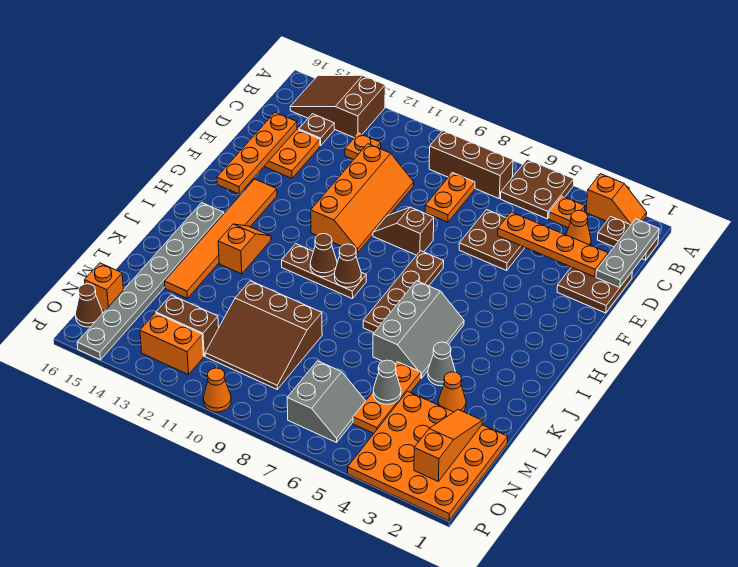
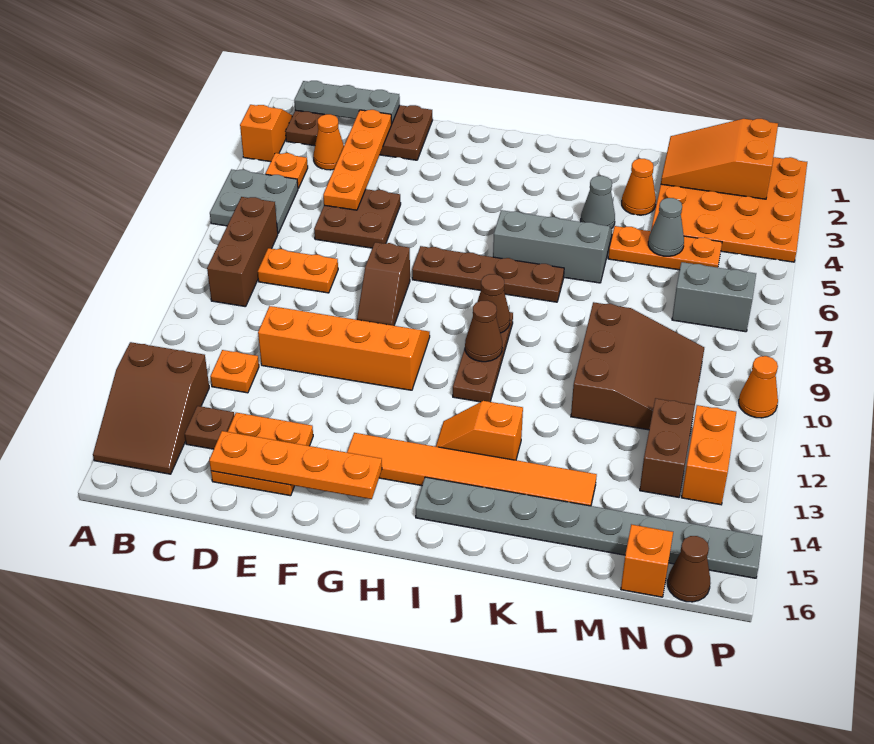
brown 2x2 plate [501,159,574,219] -> grey 2x2 plate [210,169,298,233]
orange 1x3 slope [414,410,482,481] -> orange 2x3 slope [661,119,778,199]

